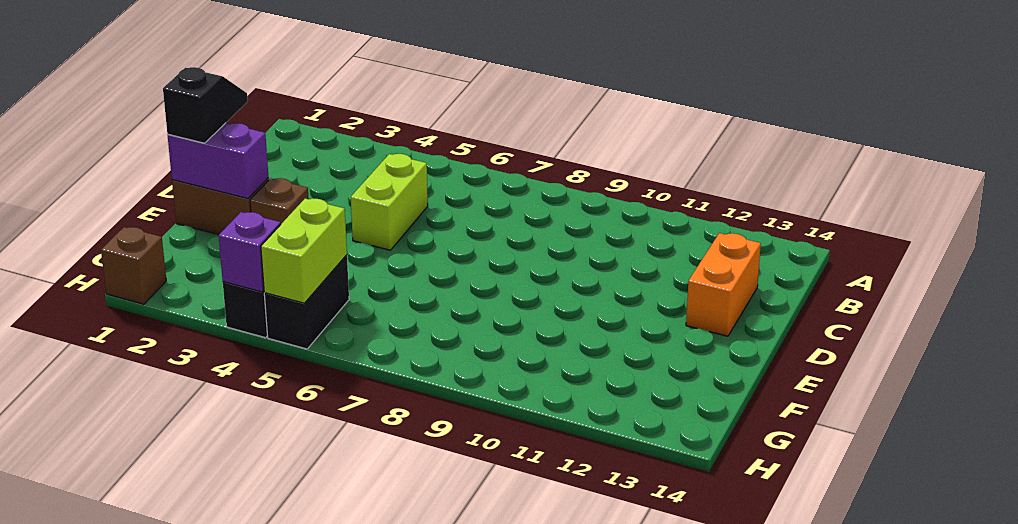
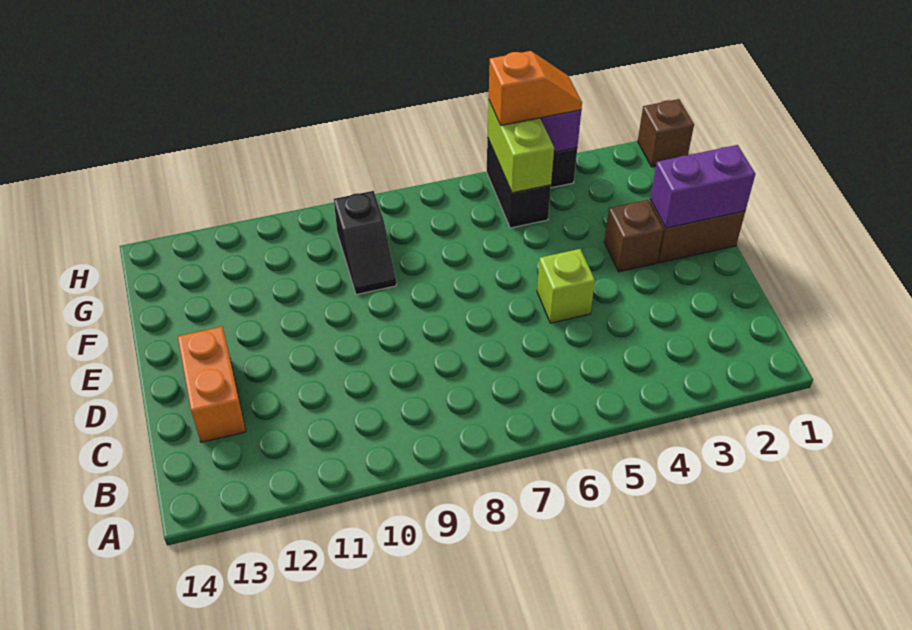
lime 1x2 brick [351,154,428,250] -> lime 1x1 brick [537,249,595,323]
black 1x2 slope [163,67,248,143] -> black 1x2 slope moved to [334,191,396,295]
none -> orange 1x2 slope [489,51,582,125]

